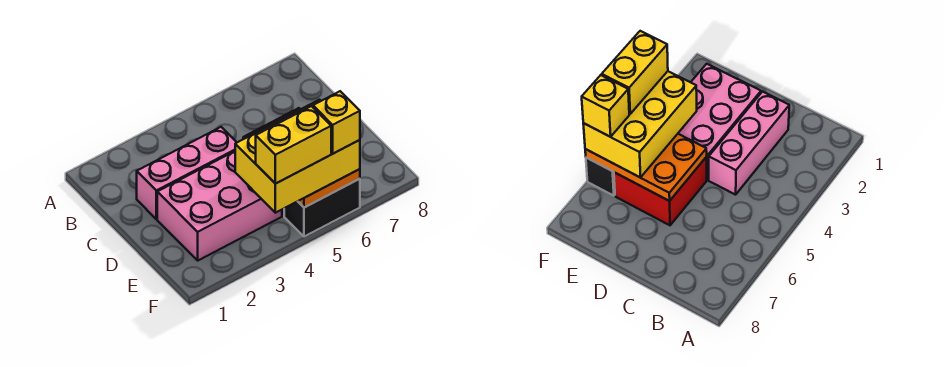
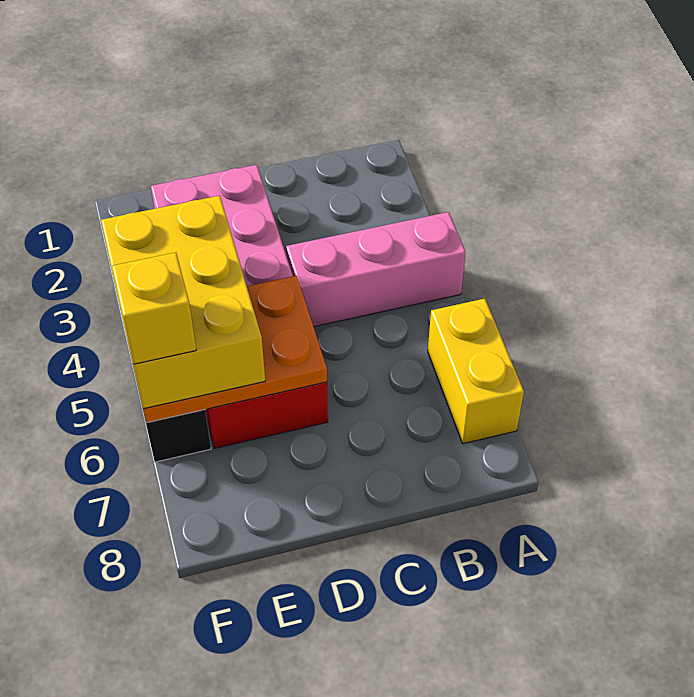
pink 1x3 brick [137,127,237,219] -> pink 1x3 brick turned to [286,212,466,327]
yellow 1x2 brick [256,106,331,184] -> yellow 1x2 brick moved to [428,299,524,444]

